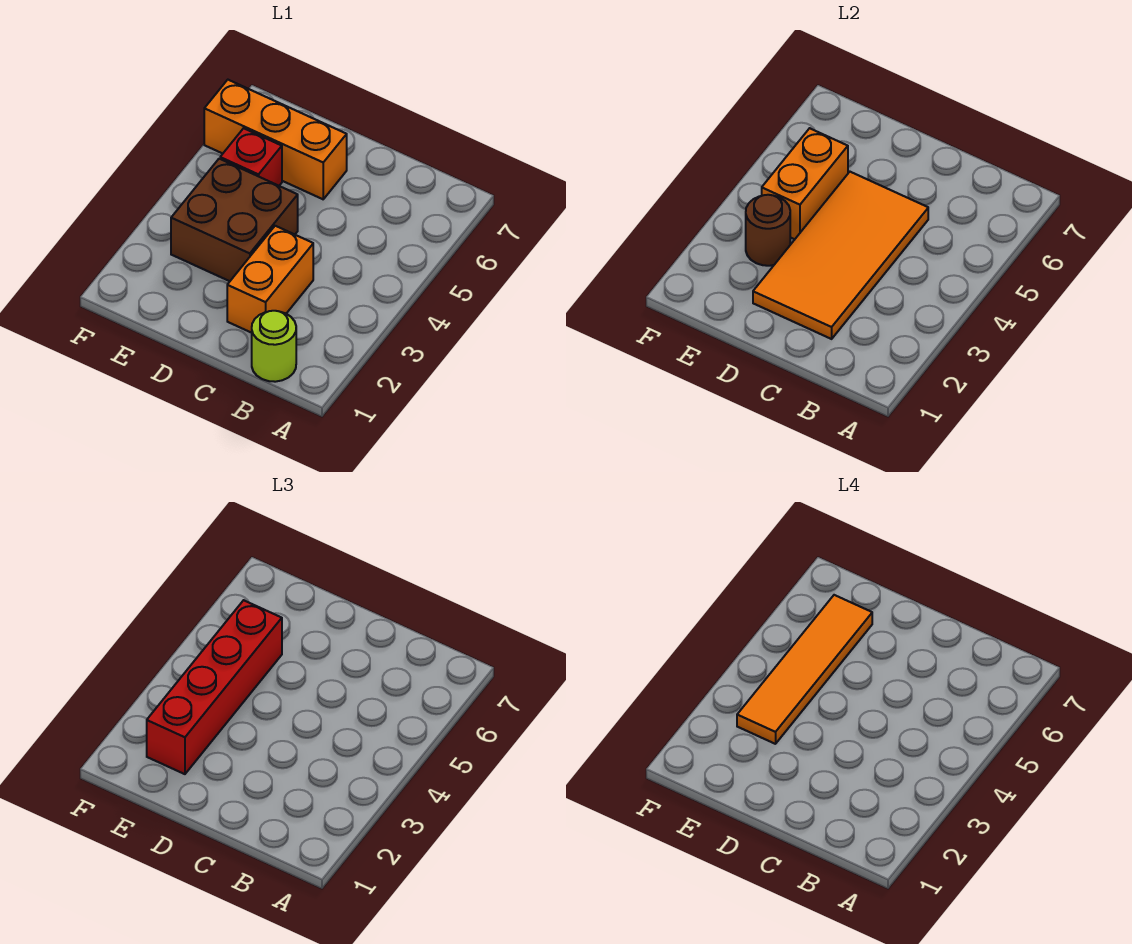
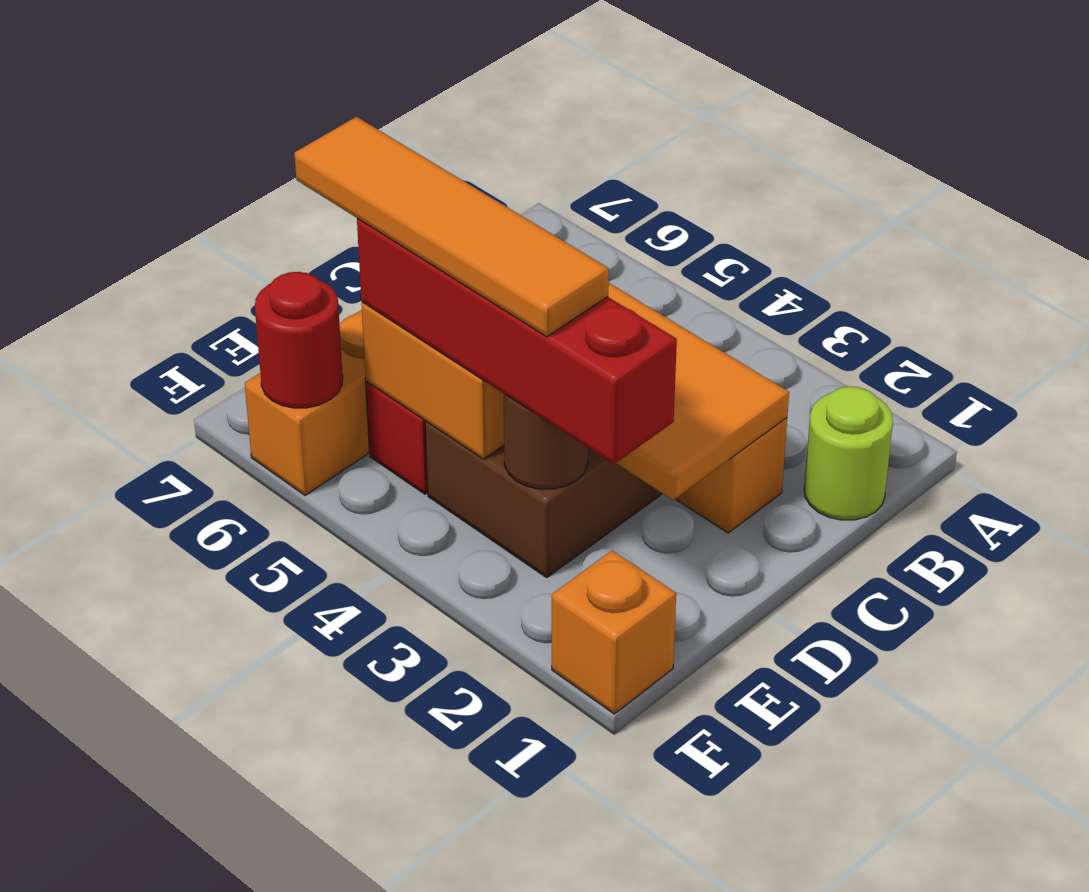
none -> orange 1x1 brick [552,550,676,714]
none -> red 1x1 round brick [255,272,343,408]

